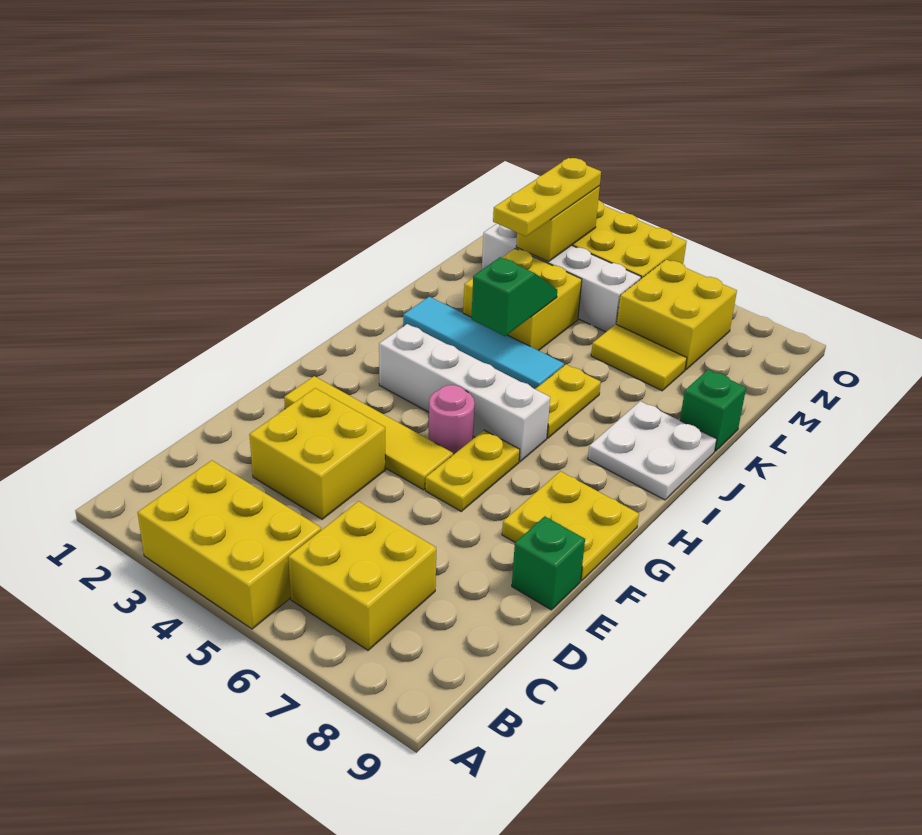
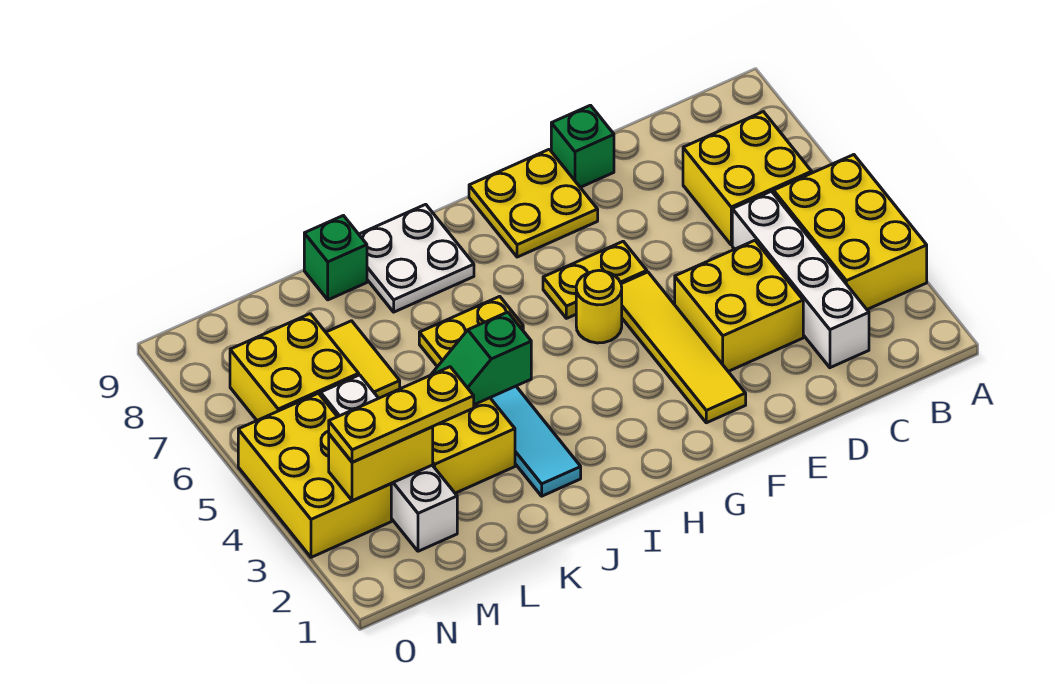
pink 1x1 round brick [428,385,475,455] -> yellow 1x1 round brick [576,270,622,343]
white 1x4 brick [379,324,550,462] -> white 1x4 brick moved to [732,191,869,368]

